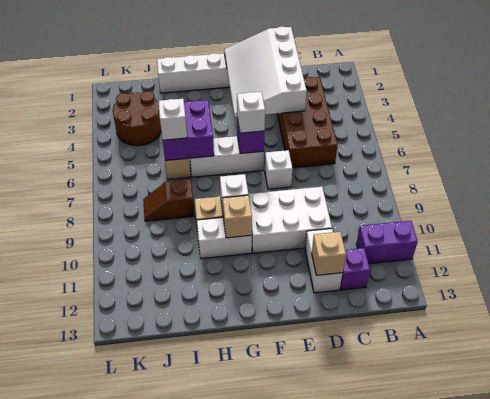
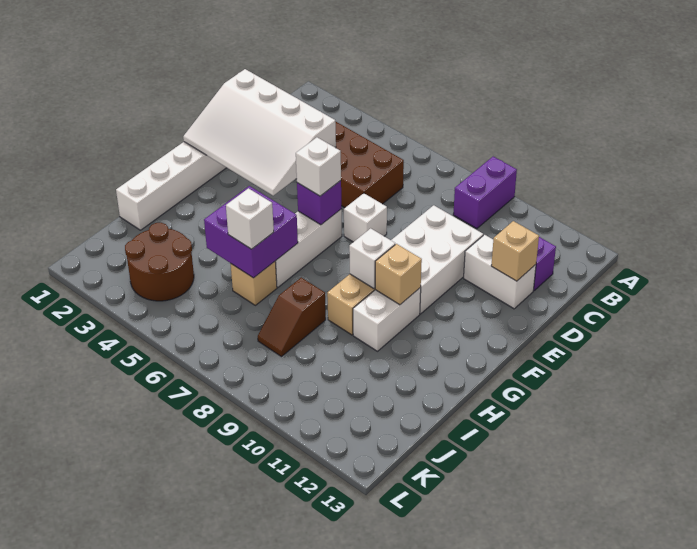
purple 1x2 brick [356,221,418,264] -> purple 1x2 brick moved to [453,157,517,229]

